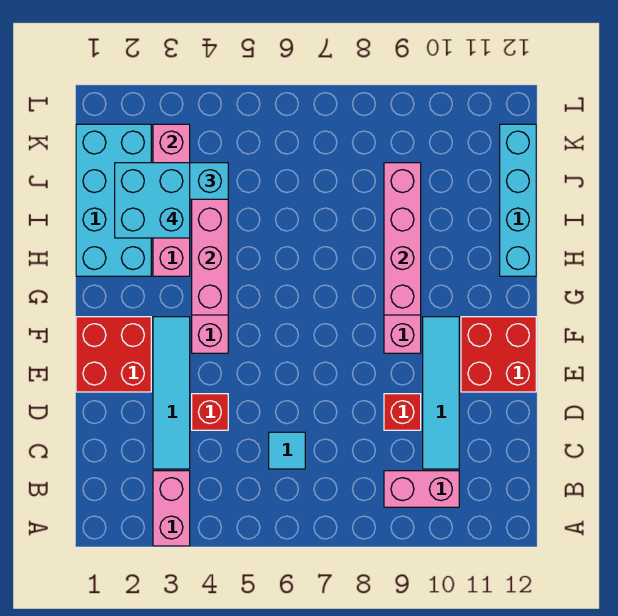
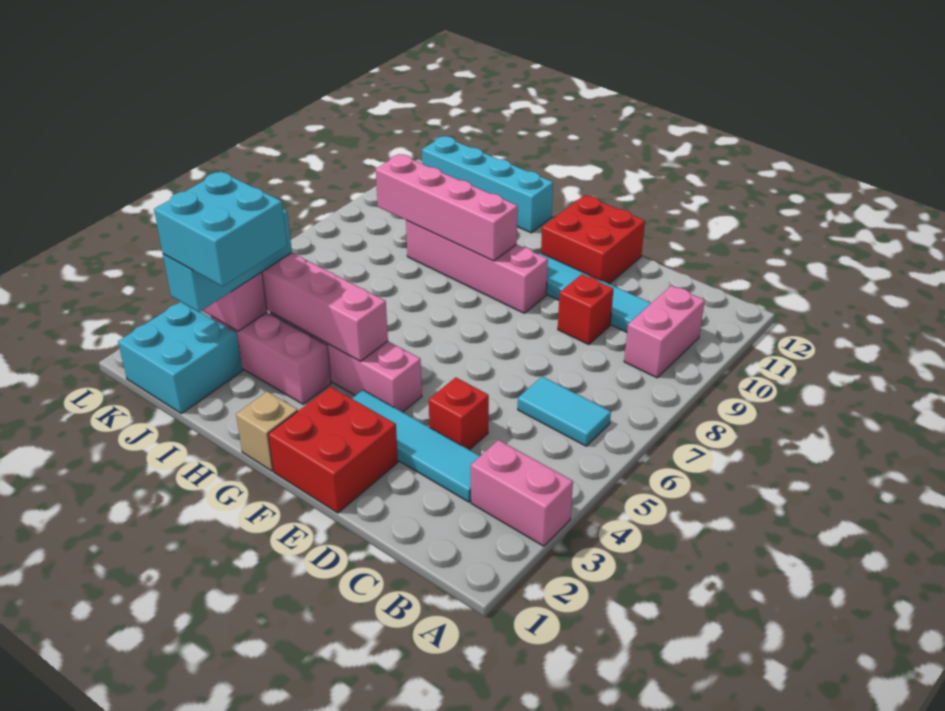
cyan 1x1 tile [269,432,305,469] -> cyan 1x2 tile [518,377,611,446]
none -> tan 1x1 brick [236,391,298,471]
cyan 2x4 brick [76,124,151,276] -> cyan 2x2 brick [118,302,243,413]

